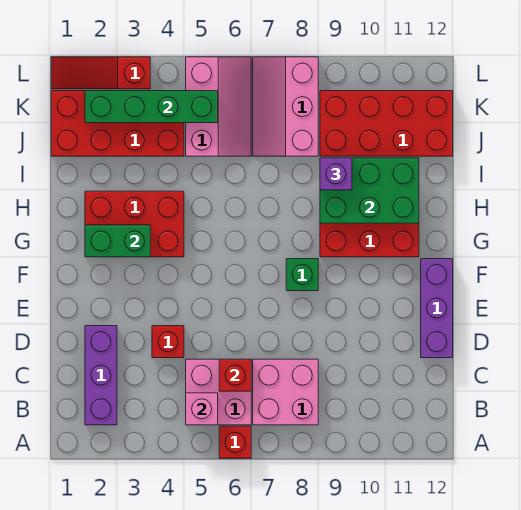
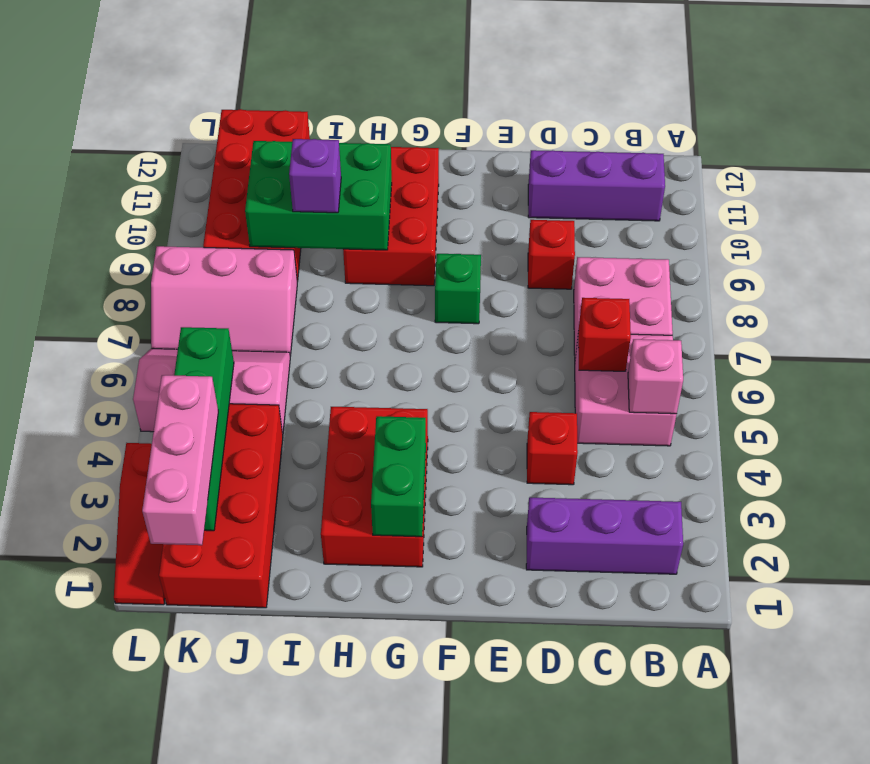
red 1x1 brick [219,426,251,458] -> red 1x1 brick moved to [528,220,575,289]
purple 1x3 brick [421,259,453,358] -> purple 1x3 brick moved to [528,150,665,221]
green 2x3 brick [320,158,419,223] -> green 2x3 brick turned to [245,141,392,250]
none -> pink 1x3 brick [142,375,218,545]

